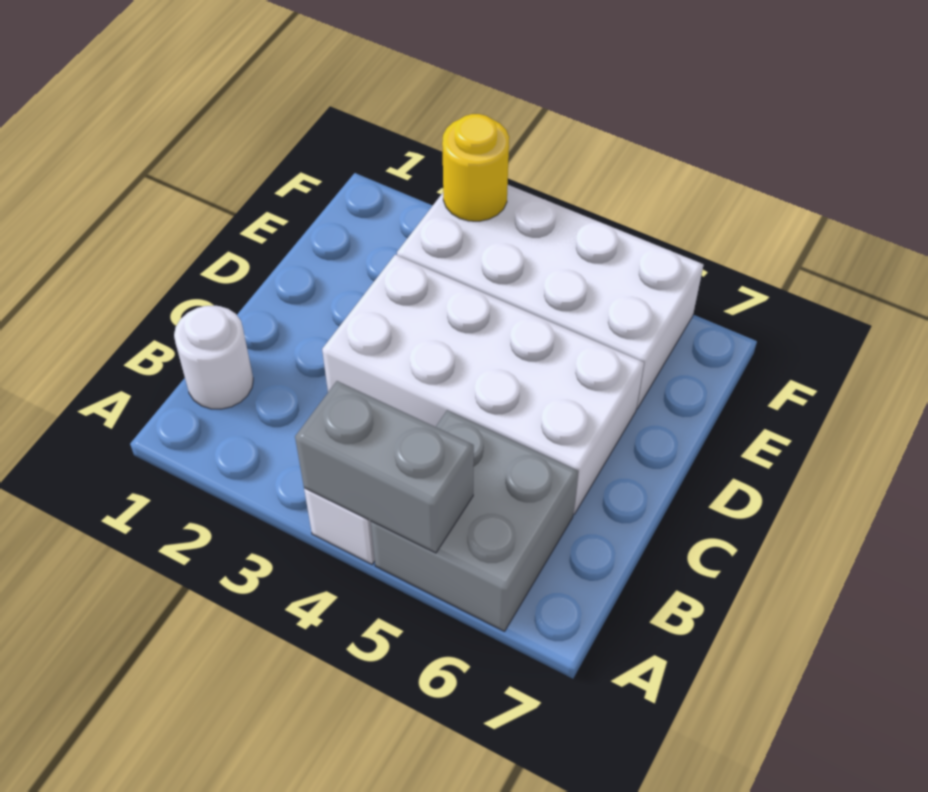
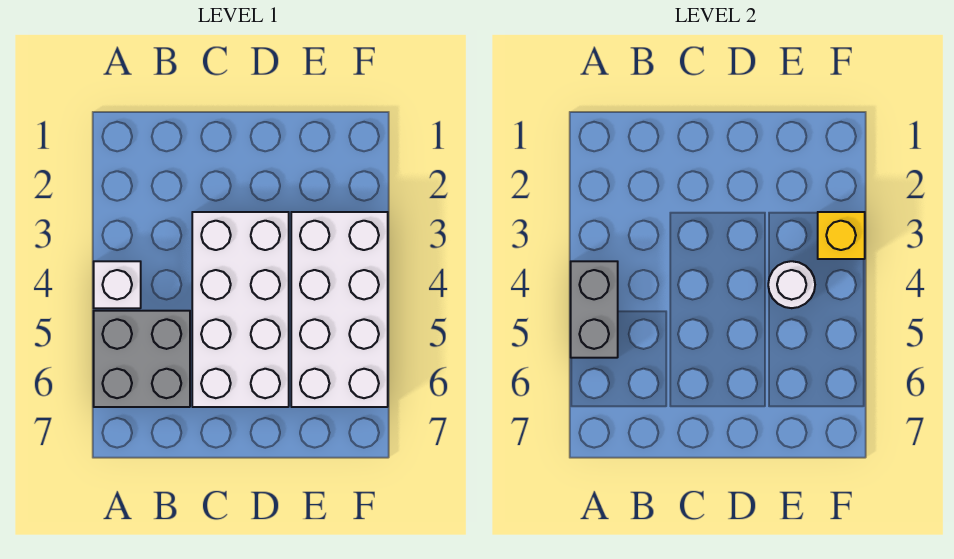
white 1x1 round brick [174,306,253,409] -> white 1x1 round brick moved to [768,261,815,308]
yellow 1x1 round brick [442,114,509,221] -> yellow 1x1 brick [818,212,865,259]

